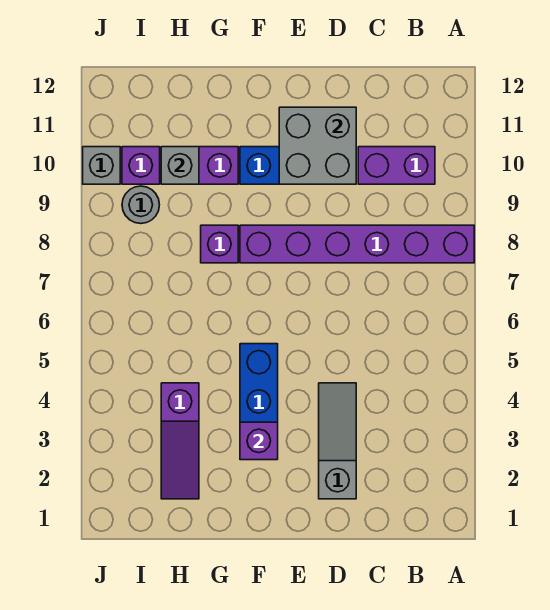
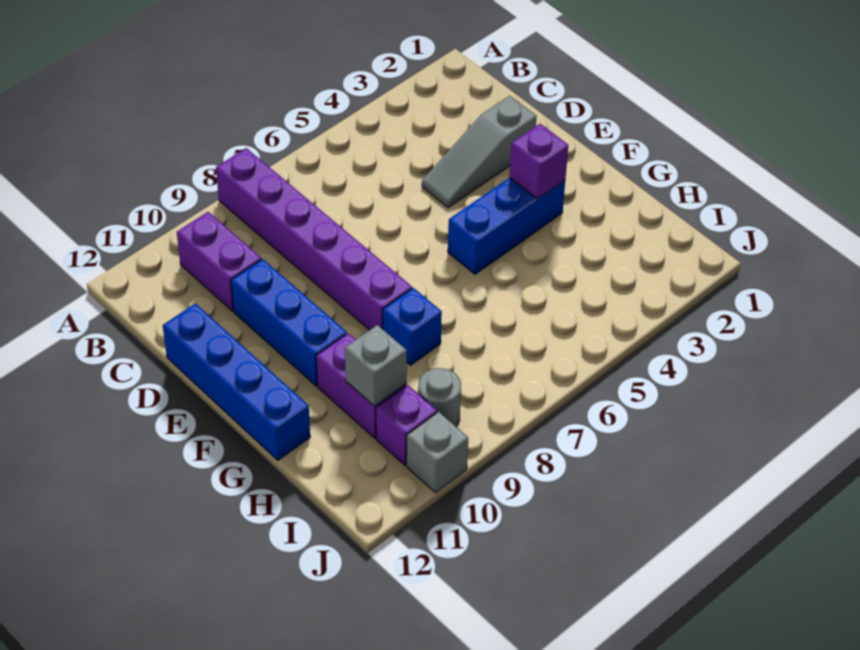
grey 2x2 brick [279,107,356,184] -> none
none -> blue 1x4 brick [163,303,310,460]
purple 1x1 brick [201,225,238,263] -> blue 1x1 brick [383,288,442,365]
purple 1x3 slope [161,383,199,499] -> none

